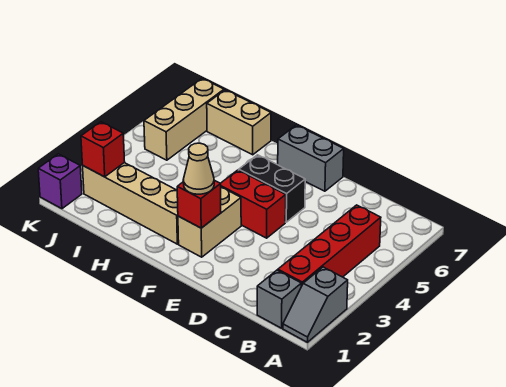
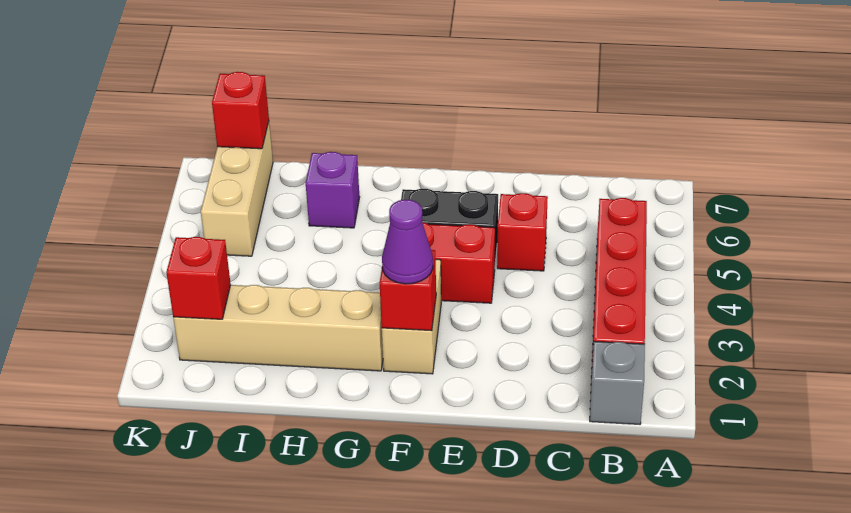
grey 1x2 slope [283,267,348,342] -> none
none -> red 1x1 brick [497,193,548,271]
grey 1x2 brick [278,125,344,191] -> none
tan 1x1 cone [183,143,214,194] -> purple 1x1 cone [382,200,433,284]
tan 1x2 brick [207,90,271,155] -> none
none -> red 1x1 brick [212,72,269,149]
purple 1x1 brick [38,154,82,209] -> purple 1x1 brick moved to [306,152,360,228]

